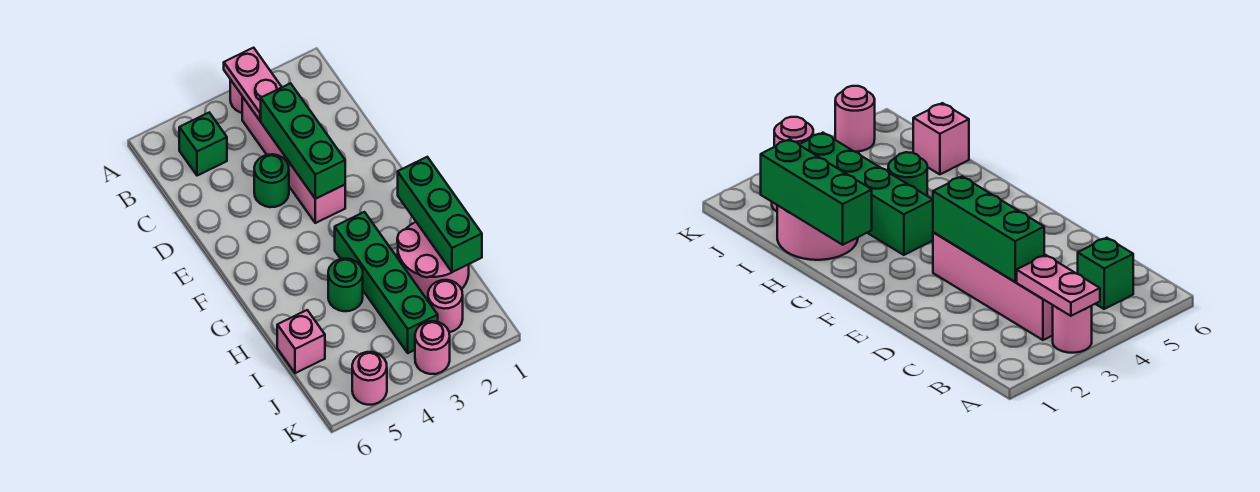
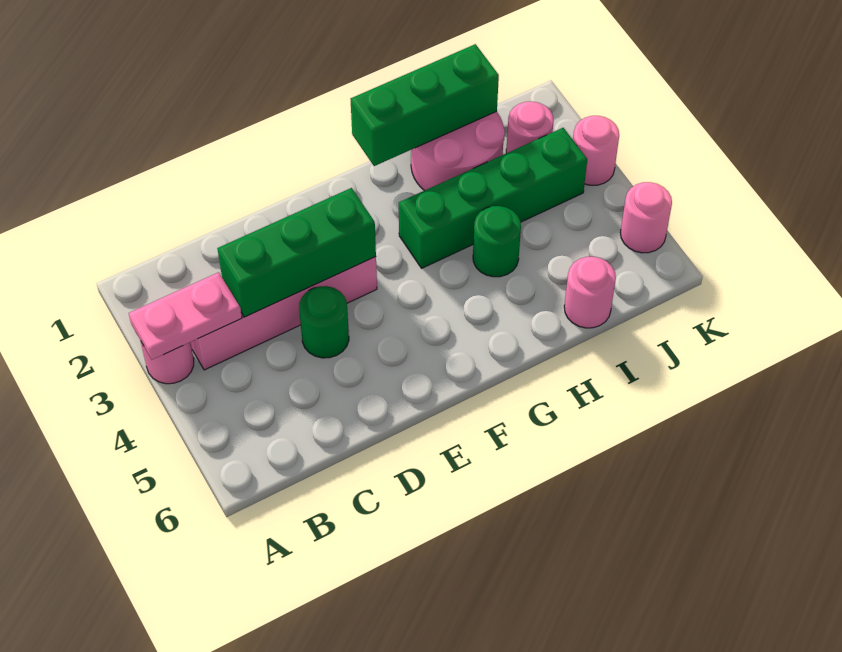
green 1x1 brick [179,113,227,176] -> none
pink 1x1 brick [277,310,325,373] -> pink 1x1 round brick [564,257,616,328]

